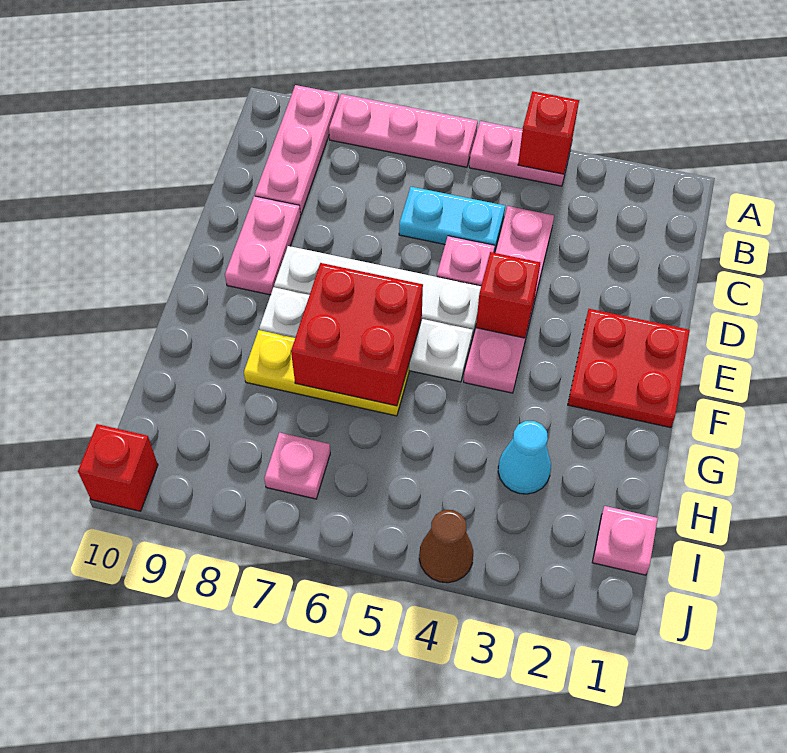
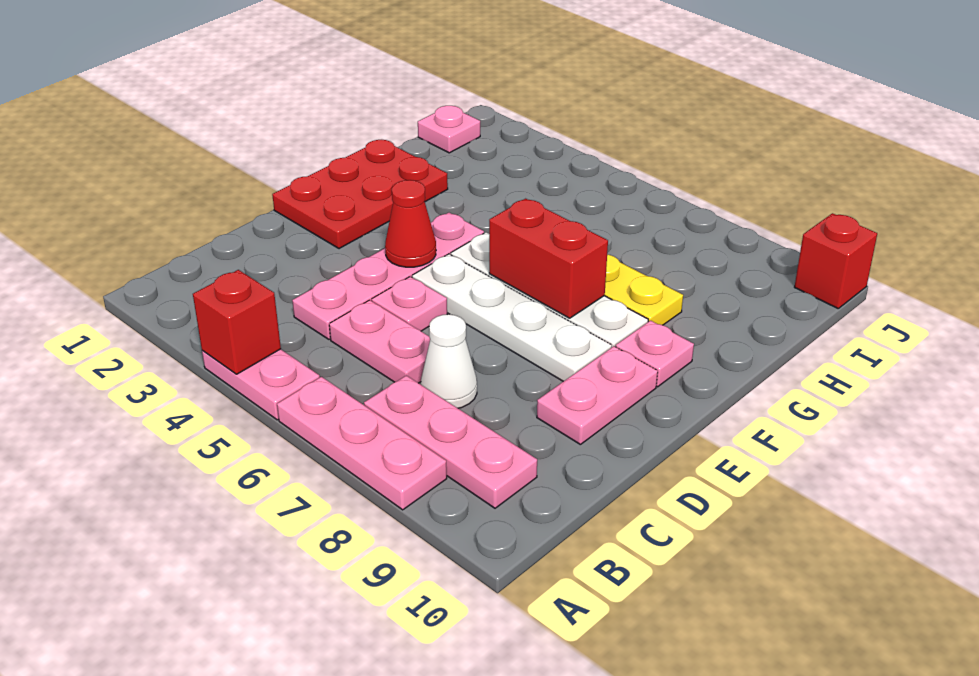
pink 1x3 plate [255,85,339,215] -> pink 1x3 plate turned to [364,376,537,508]
cyan 1x2 plate [399,187,505,253] -> pink 1x2 plate [329,300,430,383]
none -> white 1x1 cone [421,314,477,408]
red 2x2 plate [568,309,690,428] -> red 2x3 plate [272,140,448,249]
red 1x1 brick [476,252,540,338] -> red 1x1 cone [385,180,436,267]
red 2x2 brick [291,263,423,406] -> red 1x2 brick [489,199,608,318]
cyan 1x1 cone [498,421,551,494] -> none
pink 1x1 plate [264,433,330,499] -> pink 1x1 plate moved to [616,321,694,387]
brown 1x1 cone [419,510,473,583] -> none

